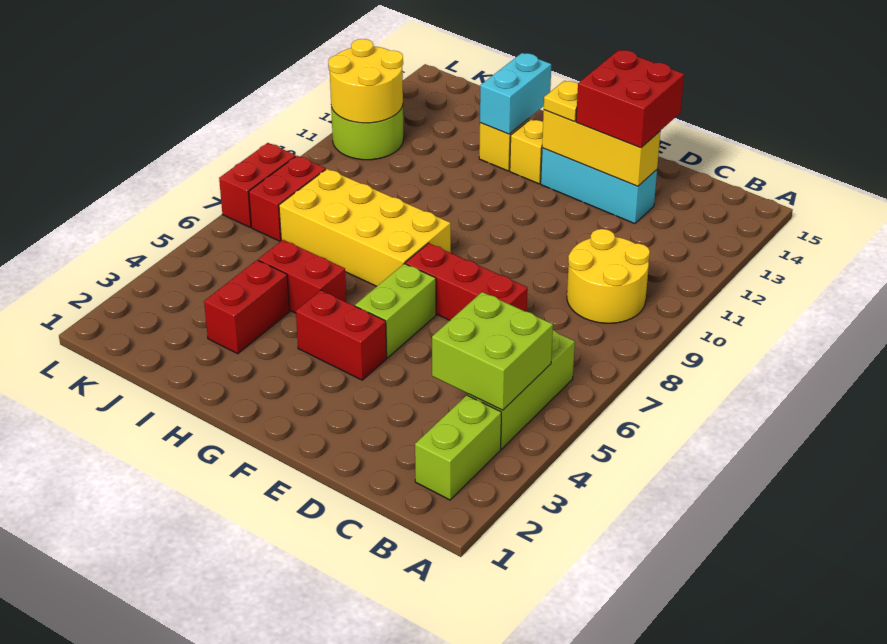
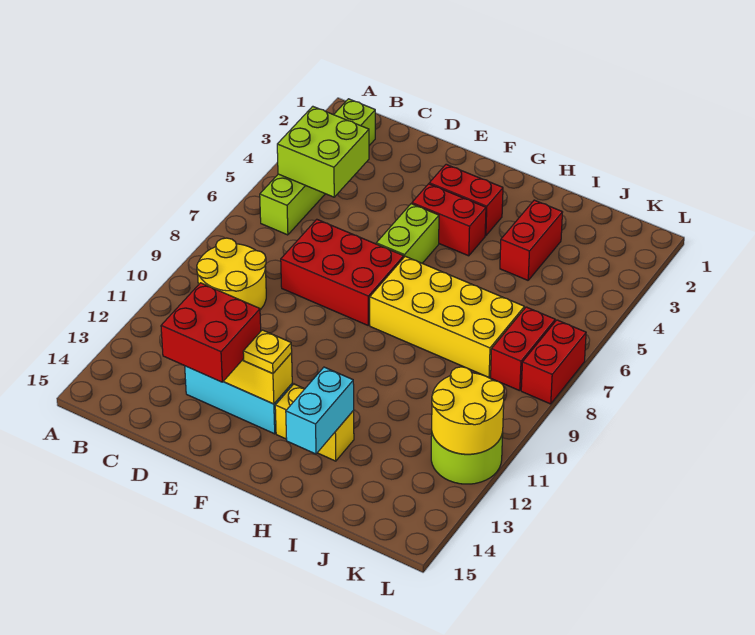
red 1x3 brick [405,243,528,320] -> red 2x3 brick [281,219,404,325]
red 1x2 brick [258,240,346,313] -> red 1x2 brick moved to [429,164,503,236]

